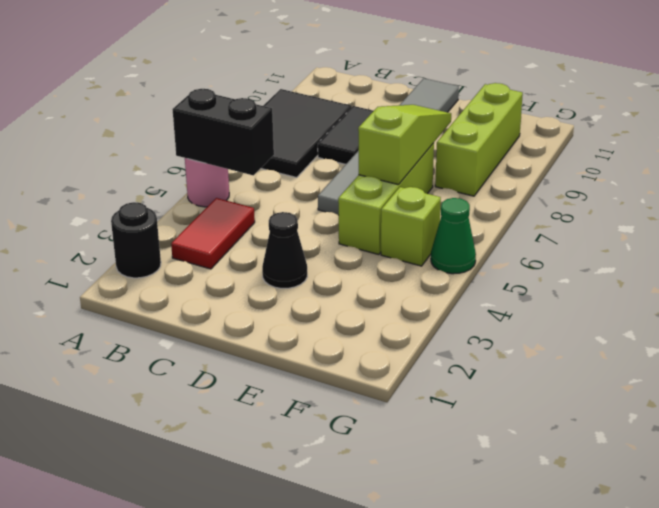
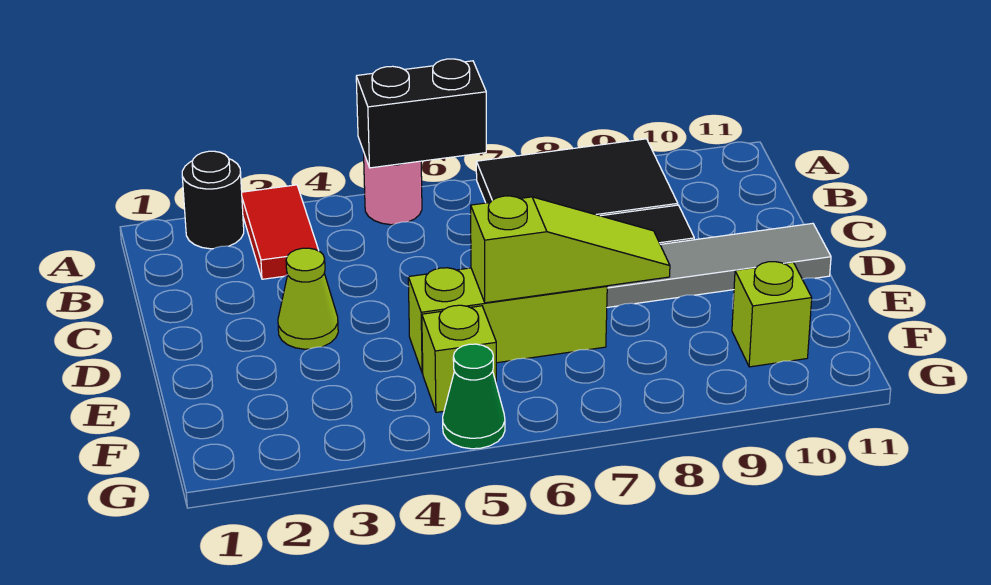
black 1x2 brick [172,89,274,176] -> black 1x2 brick turned to [356,59,486,168]
red 1x2 tile [171,198,255,269] -> red 1x2 tile turned to [242,185,319,279]
black 1x1 cone [262,212,307,288] -> lime 1x1 cone [278,248,338,349]
lime 1x3 brick [435,83,523,196] -> lime 1x1 brick [732,262,812,367]

